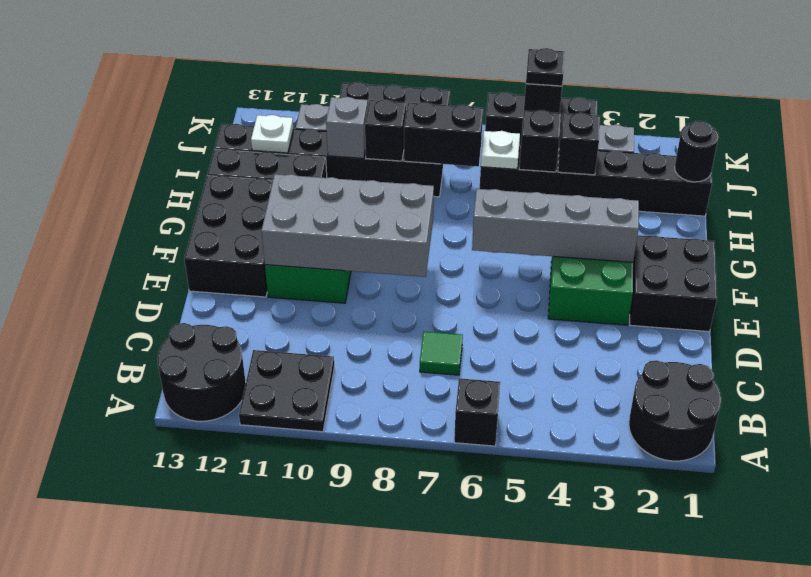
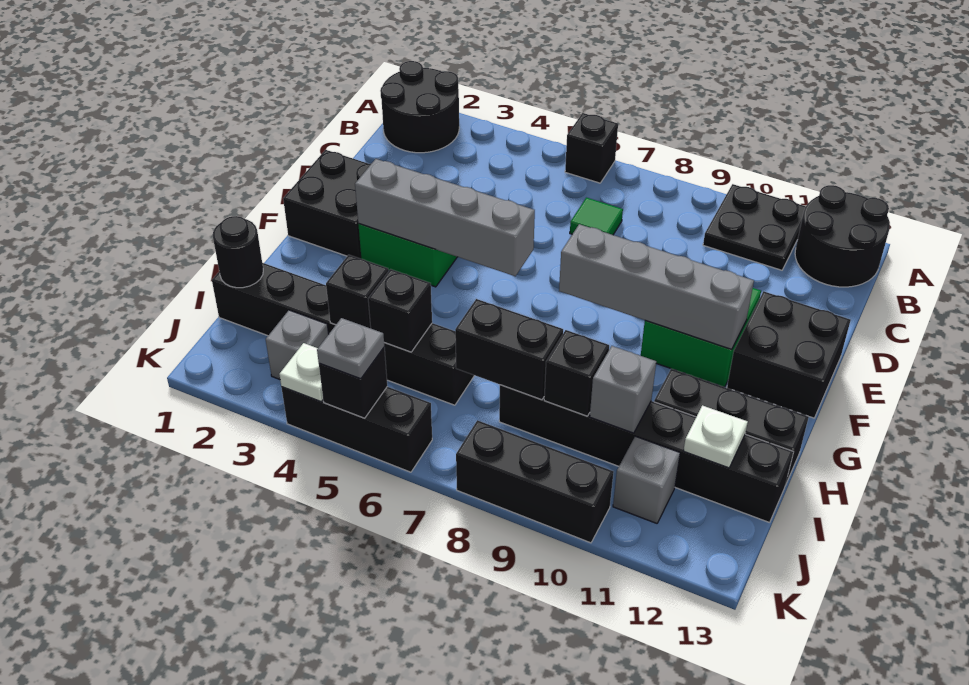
grey 2x4 brick [262,174,434,277] -> grey 1x4 brick [559,224,754,349]
black 2x3 brick [184,176,273,297] -> black 2x2 brick [727,291,851,418]
white 1x1 plate [481,131,520,169] -> white 1x1 plate moved to [279,343,323,402]
black 1x1 plate [526,48,565,86] -> grey 1x1 plate [317,318,384,379]

